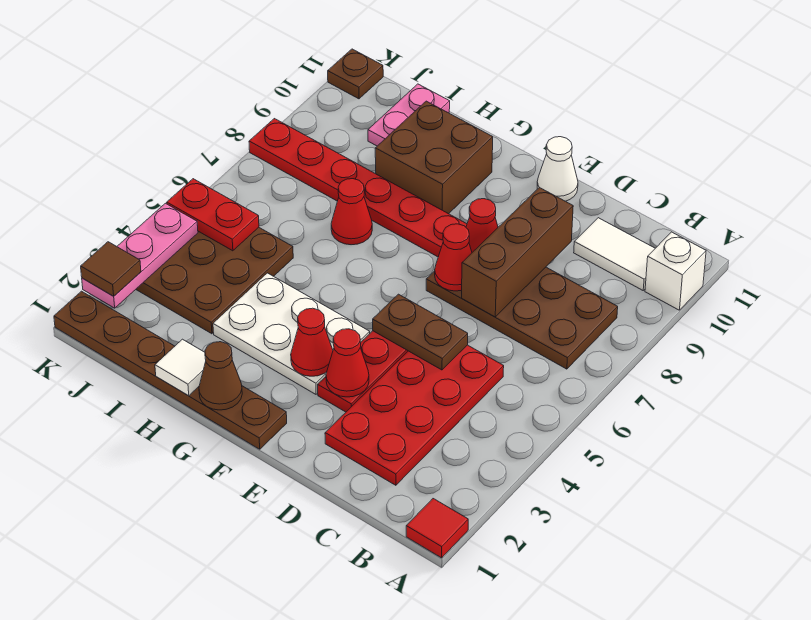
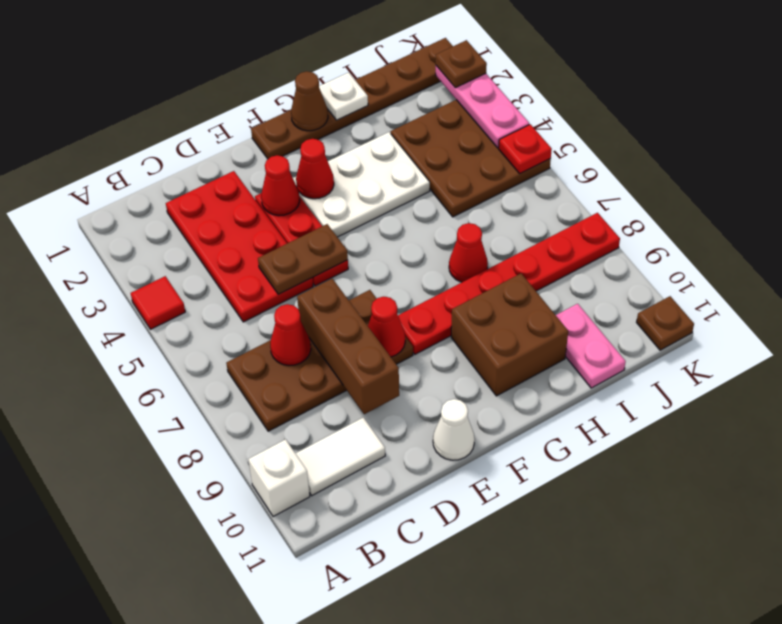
red 1x1 tile [406,499,468,558] -> red 1x1 tile moved to [131,276,185,329]
red 1x1 cone [435,224,472,291] -> red 1x1 cone moved to [270,304,311,366]
white 1x1 tile [155,339,206,396] -> white 1x1 plate [319,72,368,120]
red 1x2 plate [167,179,259,251] -> red 1x1 plate [499,124,552,174]
brown 1x1 tile [81,242,141,296] -> brown 1x1 plate [436,40,487,88]

